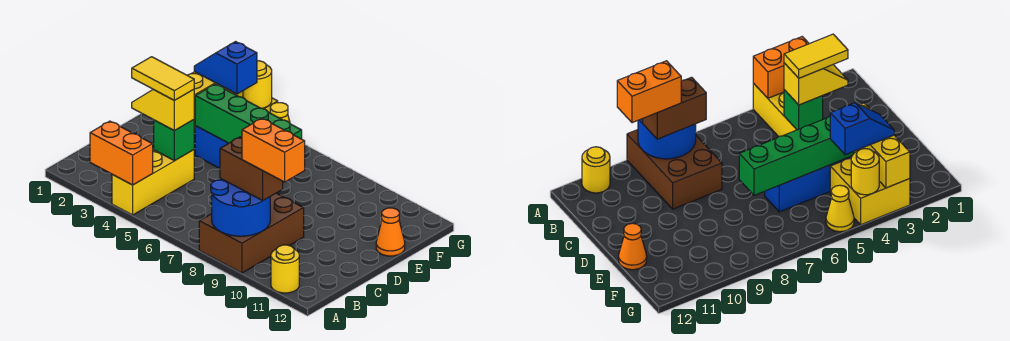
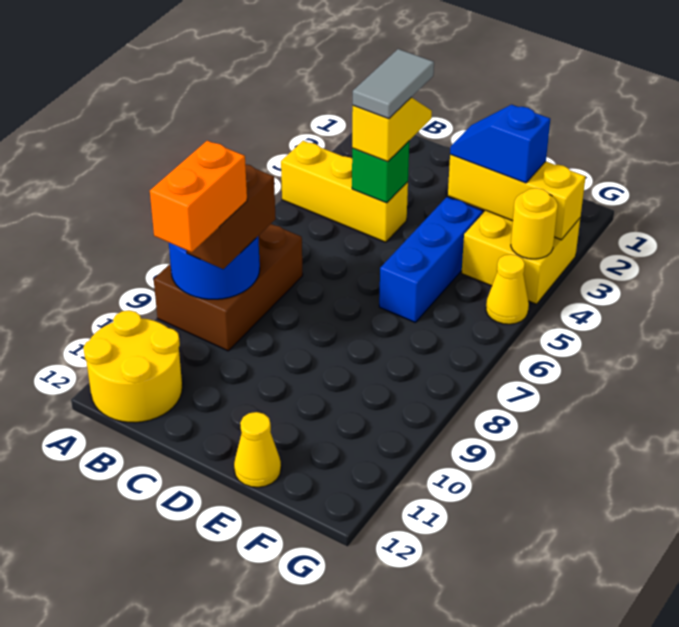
orange 1x2 brick [90,121,153,185] -> none
brown 2x3 brick [199,193,304,273] -> brown 2x3 brick turned to [154,224,303,351]
yellow 1x1 round brick [271,245,299,293] -> yellow 2x2 round brick [83,310,182,423]
yellow 1x2 tile [132,57,194,100] -> grey 1x2 tile [353,49,434,119]
green 1x4 brick [195,84,302,143] -> none
orange 1x1 cone [376,208,405,256] -> yellow 1x1 cone [234,412,281,487]
blue 1x2 slope [194,42,257,94] -> blue 1x2 slope turned to [450,105,550,183]

